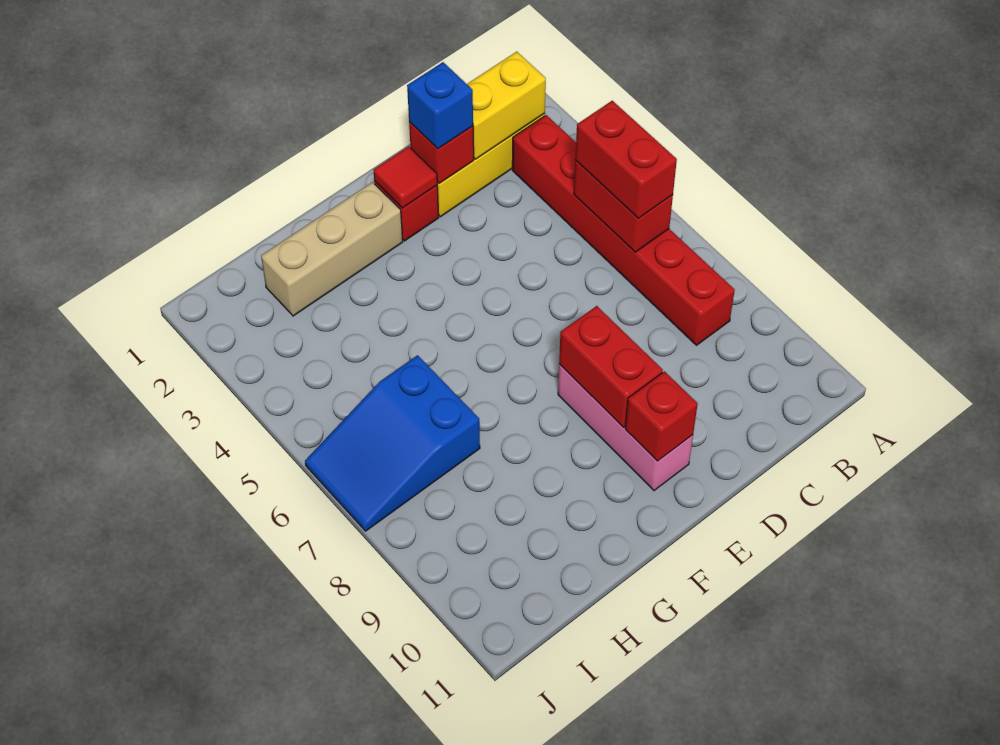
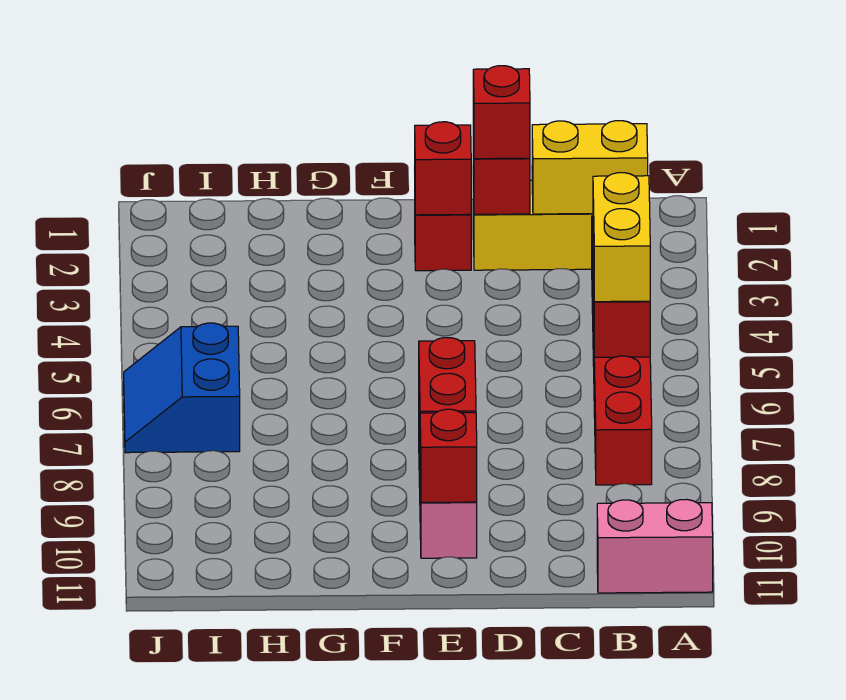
none -> pink 1x2 brick [597,499,713,593]
red 1x2 brick [575,101,677,219] -> yellow 1x2 brick [593,173,650,302]
blue 1x1 brick [407,62,473,149] -> red 1x1 brick [473,66,530,159]
red 1x1 tile [373,146,437,208] -> red 1x1 brick [415,122,471,215]
tan 1x3 brick [261,182,403,316] -> none
blue 2x3 slope [305,355,480,531] -> blue 2x2 slope [124,323,240,453]

